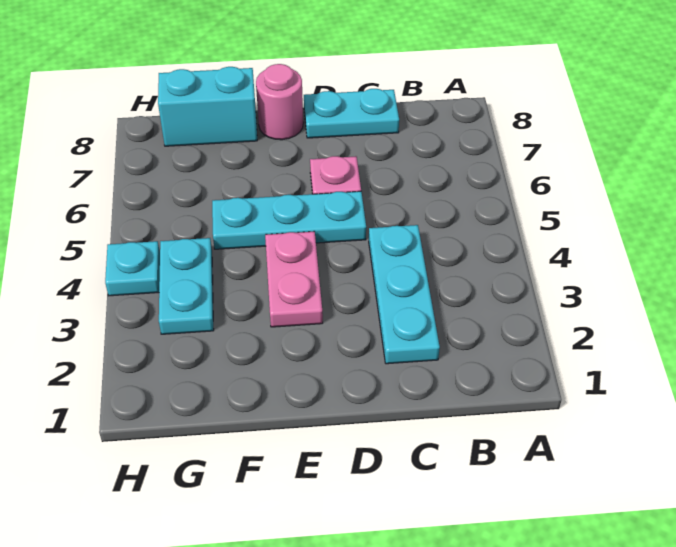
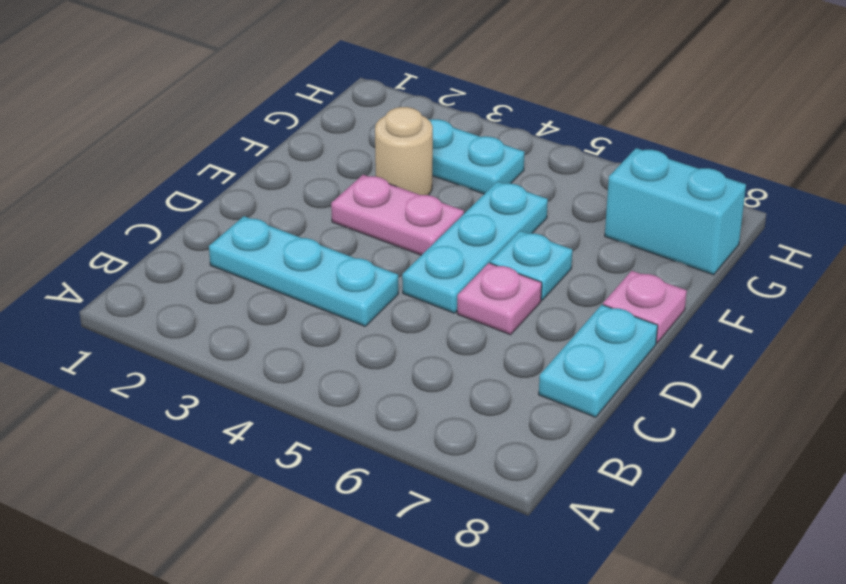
pink 1x1 round brick [256,64,303,140] -> pink 1x1 plate [603,271,687,343]
none -> tan 1x1 round brick [375,107,433,195]
cyan 1x2 brick [158,67,257,146] -> cyan 1x2 brick turned to [605,148,746,275]
cyan 1x1 plate [105,241,160,296] -> cyan 1x1 plate moved to [490,231,572,300]

